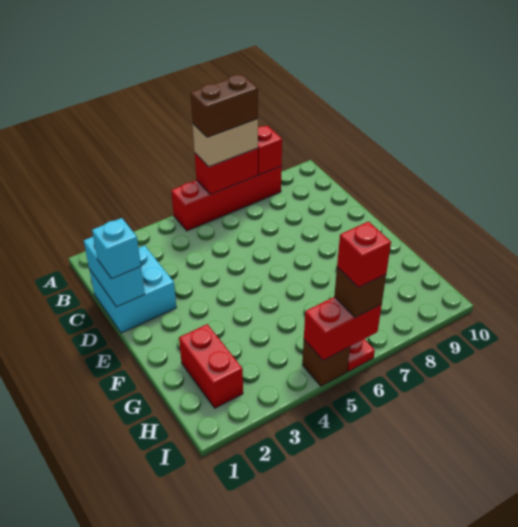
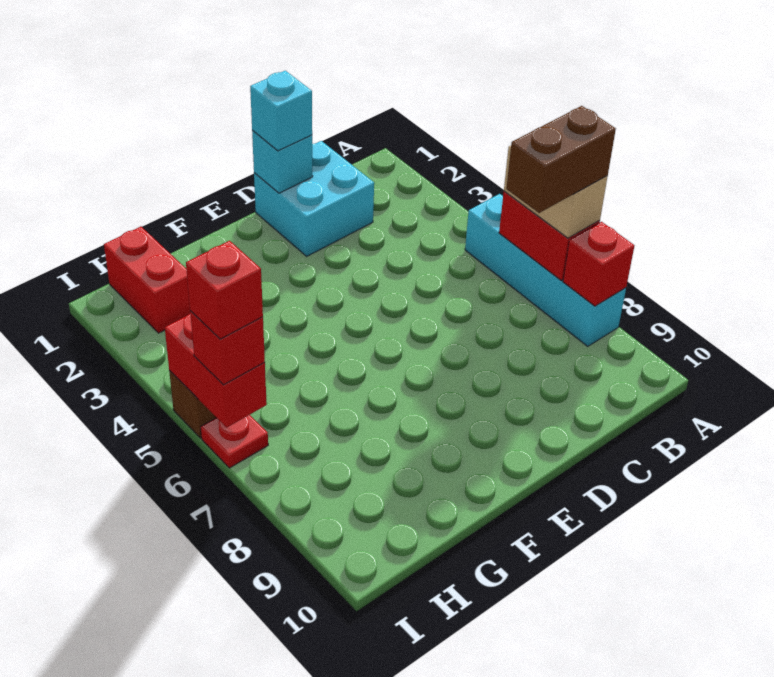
red 1x4 brick [171,166,282,231] -> cyan 1x4 brick [465,194,626,346]
brown 1x2 brick [191,75,258,137] -> brown 1x2 brick turned to [506,106,616,213]
cyan 1x2 brick [84,237,145,307] -> cyan 1x1 brick [252,131,313,193]
red 1x2 brick [179,324,243,408] -> red 1x2 brick turned to [104,227,190,333]
brown 1x1 brick [334,267,386,317] -> red 1x1 brick [190,311,265,385]

